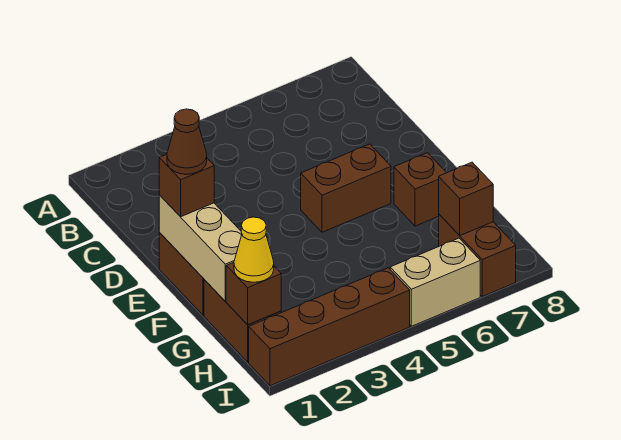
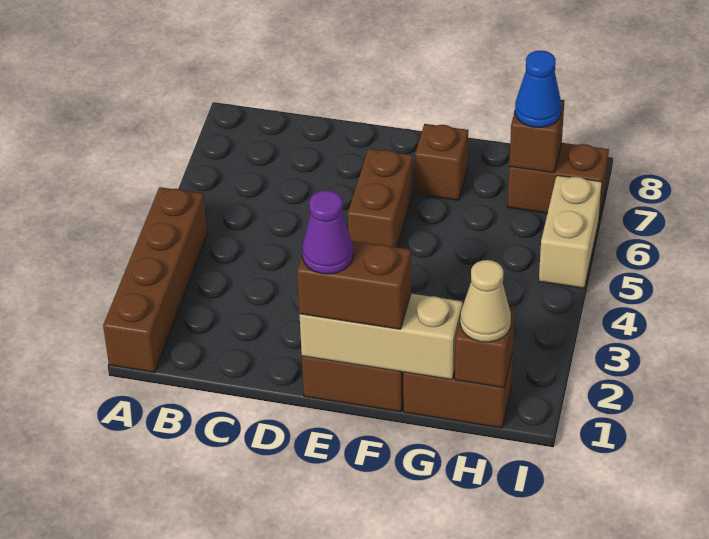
brown 1x1 brick [159,154,214,217] -> brown 1x2 brick [297,241,411,329]
brown 1x1 cone [167,109,207,174] -> purple 1x1 cone [302,190,353,274]
yellow 1x1 cone [234,217,274,282] -> tan 1x1 cone [460,260,511,342]
none -> blue 1x1 cone [515,50,561,127]
brown 1x4 brick [249,268,410,386] -> brown 1x4 brick moved to [103,187,207,373]

